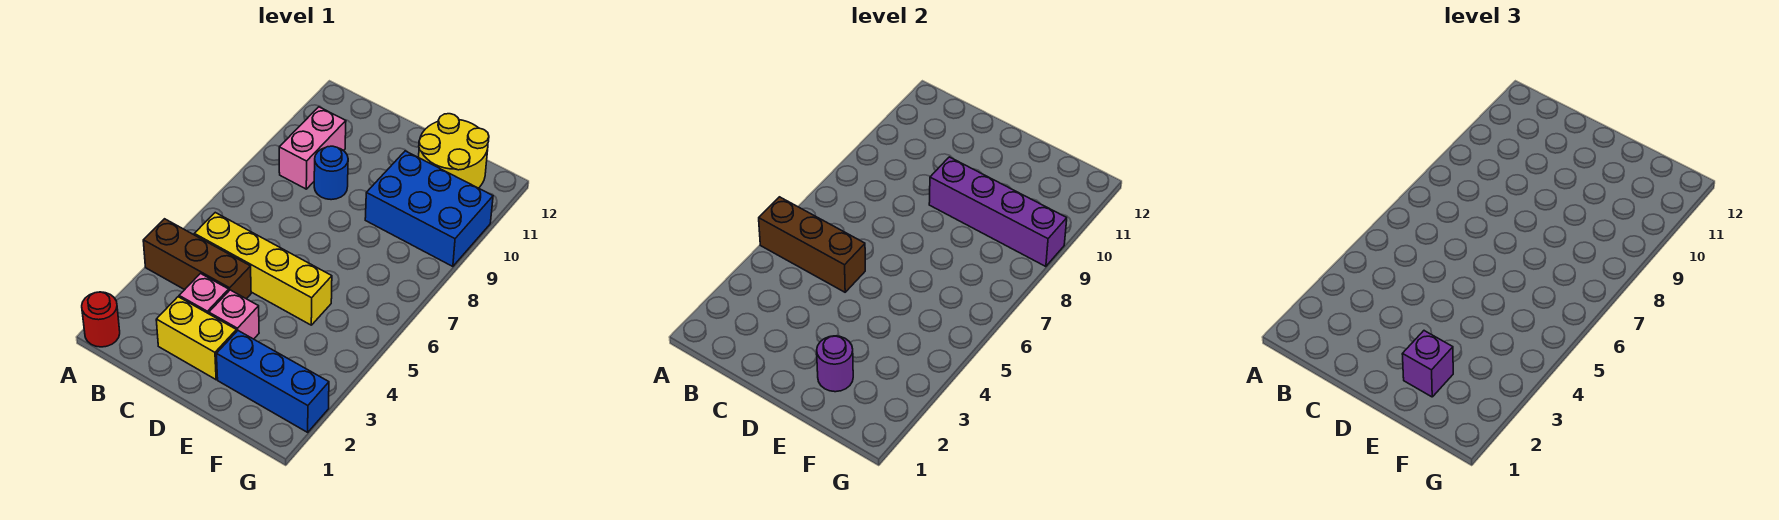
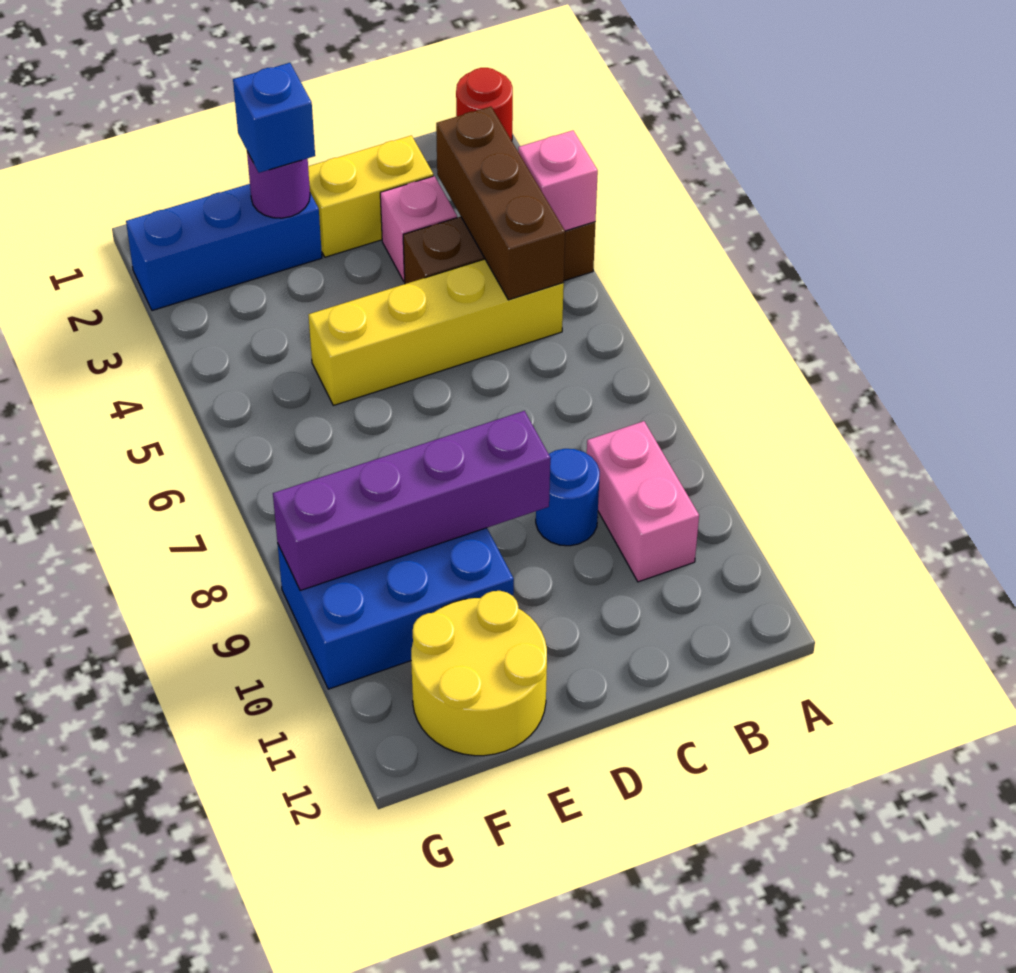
brown 1x3 brick [759,197,865,292] -> brown 1x3 brick turned to [436,107,565,300]
pink 1x1 brick [209,290,259,339] -> pink 1x1 brick moved to [518,130,598,231]
purple 1x1 brick [1402,331,1453,397] -> blue 1x1 brick [233,63,315,173]

